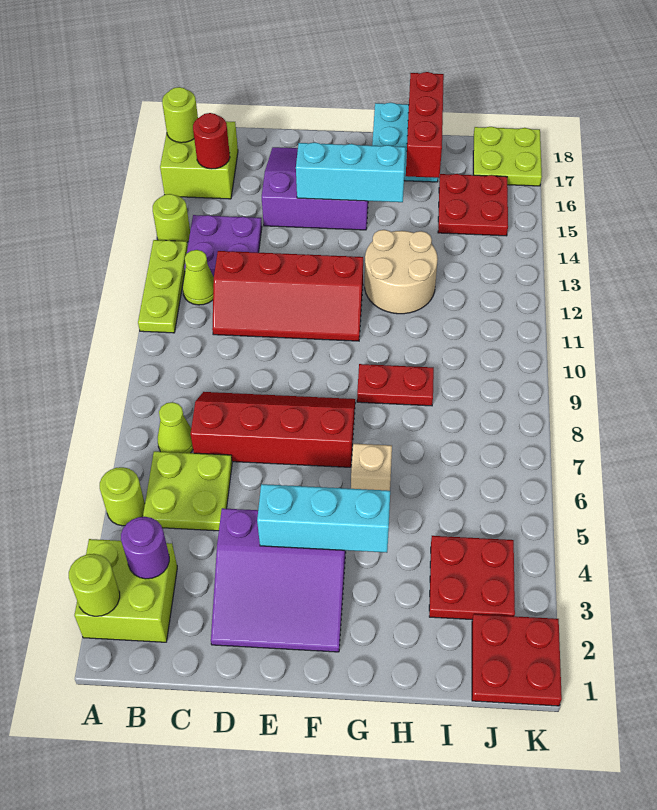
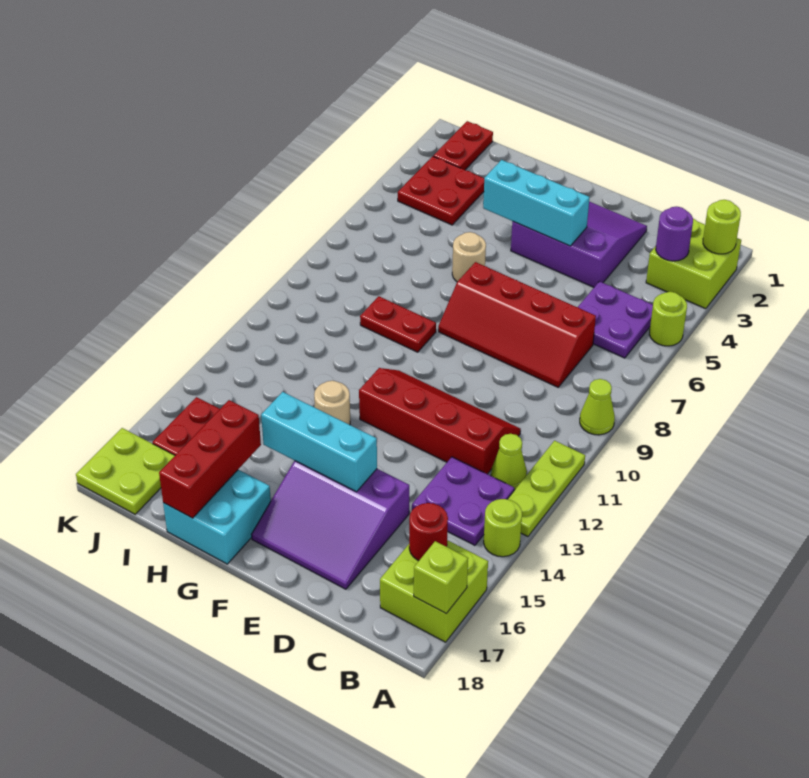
lime 1x1 round brick [162,87,198,143] -> lime 1x1 brick [414,541,468,613]
lime 2x2 plate [143,451,232,531] -> purple 2x2 plate [578,281,653,358]
lime 1x1 cone [158,402,193,453] -> lime 1x1 cone moved to [580,379,615,435]
tan 1x1 brick [351,444,392,491] -> tan 1x1 round brick [452,232,486,282]
tan 2x2 round brick [365,230,438,314] -> tan 1x1 round brick [314,381,350,425]
red 2x2 plate [472,614,562,706] -> red 1x2 plate [433,121,493,170]

